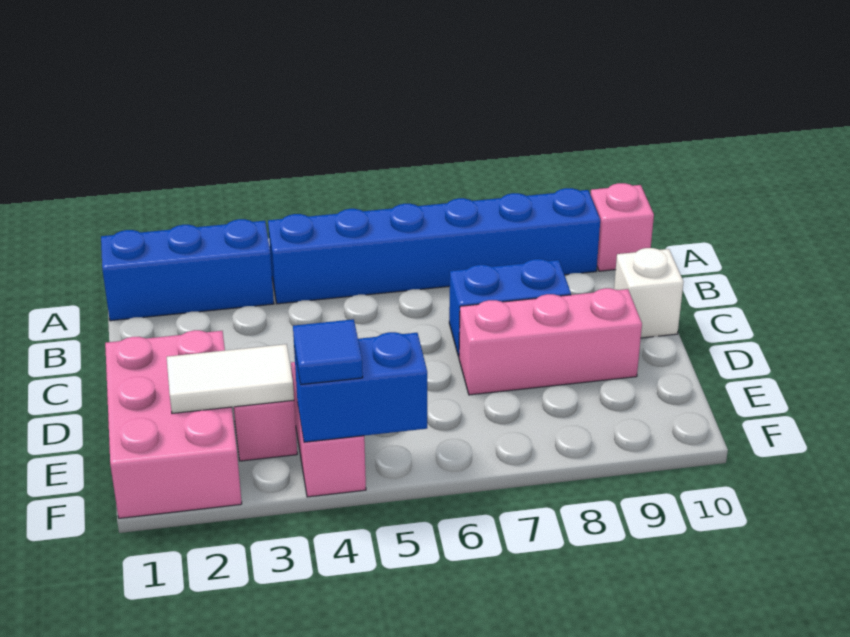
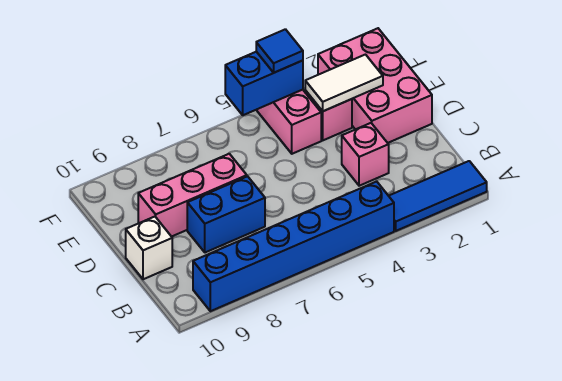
blue 1x3 brick [101,219,274,321] -> blue 1x3 tile [389,161,487,231]
pink 1x1 brick [591,183,654,271] -> pink 1x1 brick moved to [342,123,389,186]

